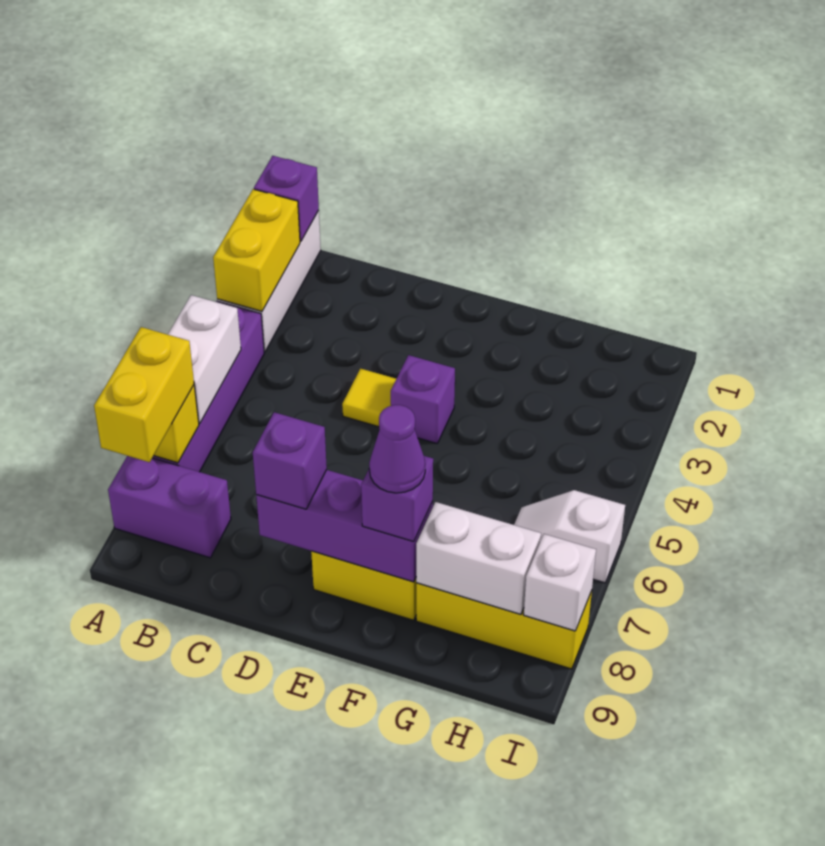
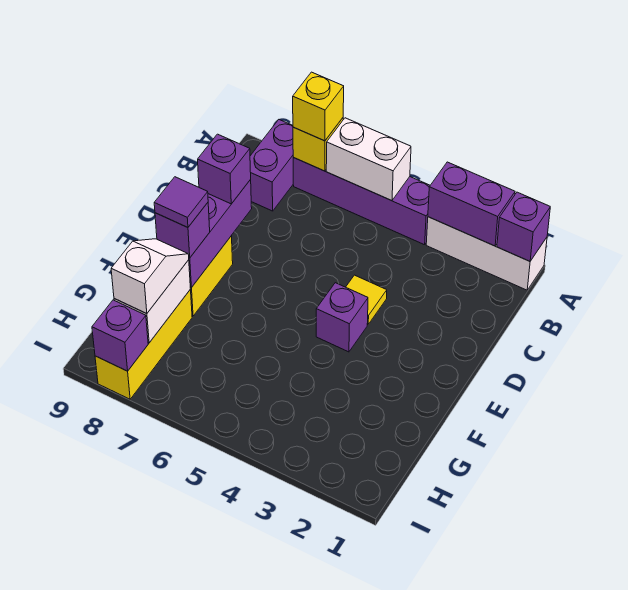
yellow 1x2 brick [213,189,300,311] -> purple 1x2 brick [428,162,515,246]
yellow 1x2 brick [94,327,194,462] -> yellow 1x1 brick [293,72,344,141]
purple 1x1 cone [369,405,425,493] -> purple 1x1 tile [154,177,208,227]
white 1x2 slope [514,490,625,583] -> white 1x2 slope moved to [111,239,189,314]
white 1x1 brick [524,534,596,631] -> purple 1x1 brick [92,300,148,371]

